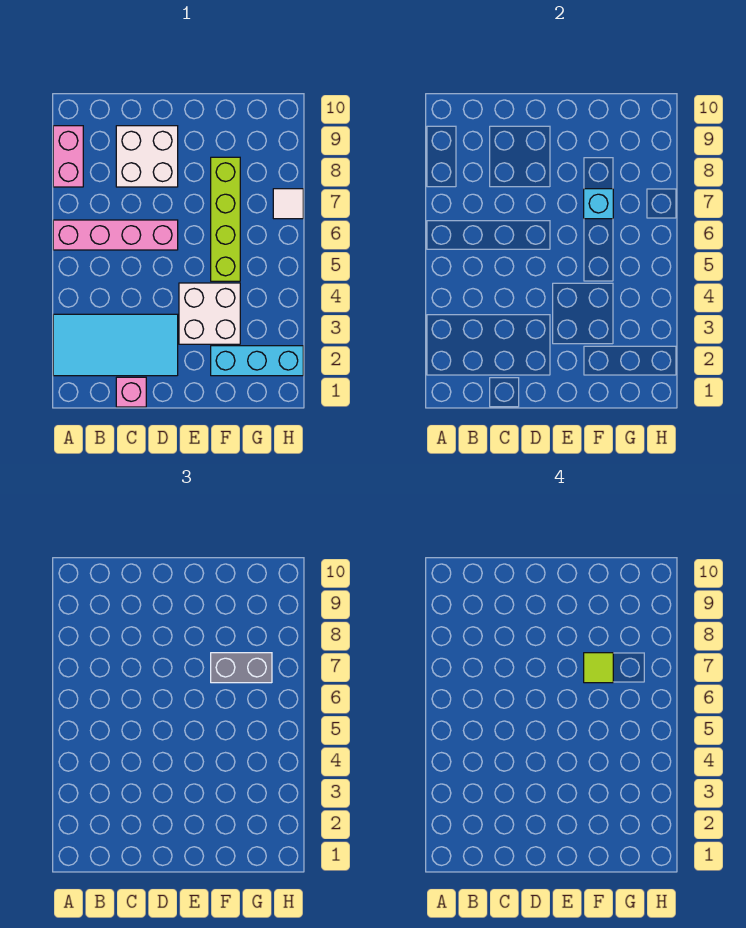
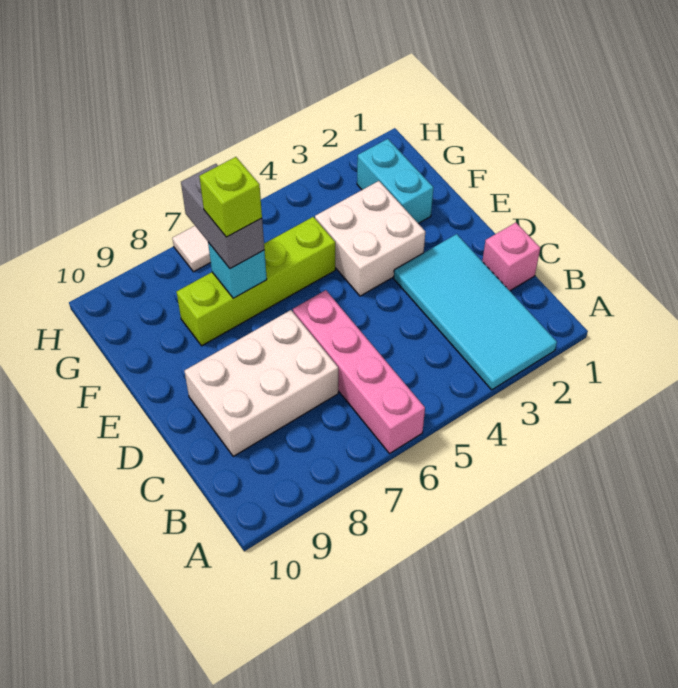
pink 1x2 brick [53,126,83,187] -> none
white 2x2 brick [116,126,178,187] -> white 2x3 brick [184,310,338,456]
cyan 1x3 brick [211,346,303,376] -> cyan 1x2 brick [357,139,433,224]
lime 1x1 tile [584,653,613,683] -> lime 1x1 brick [199,157,262,237]

